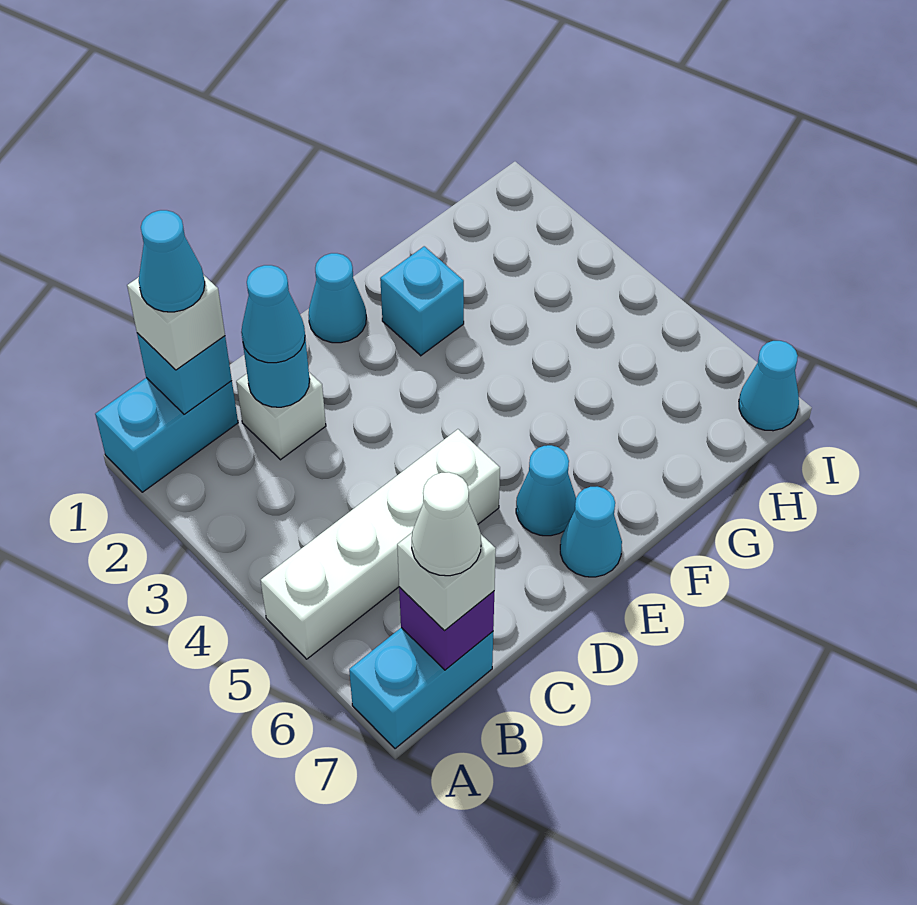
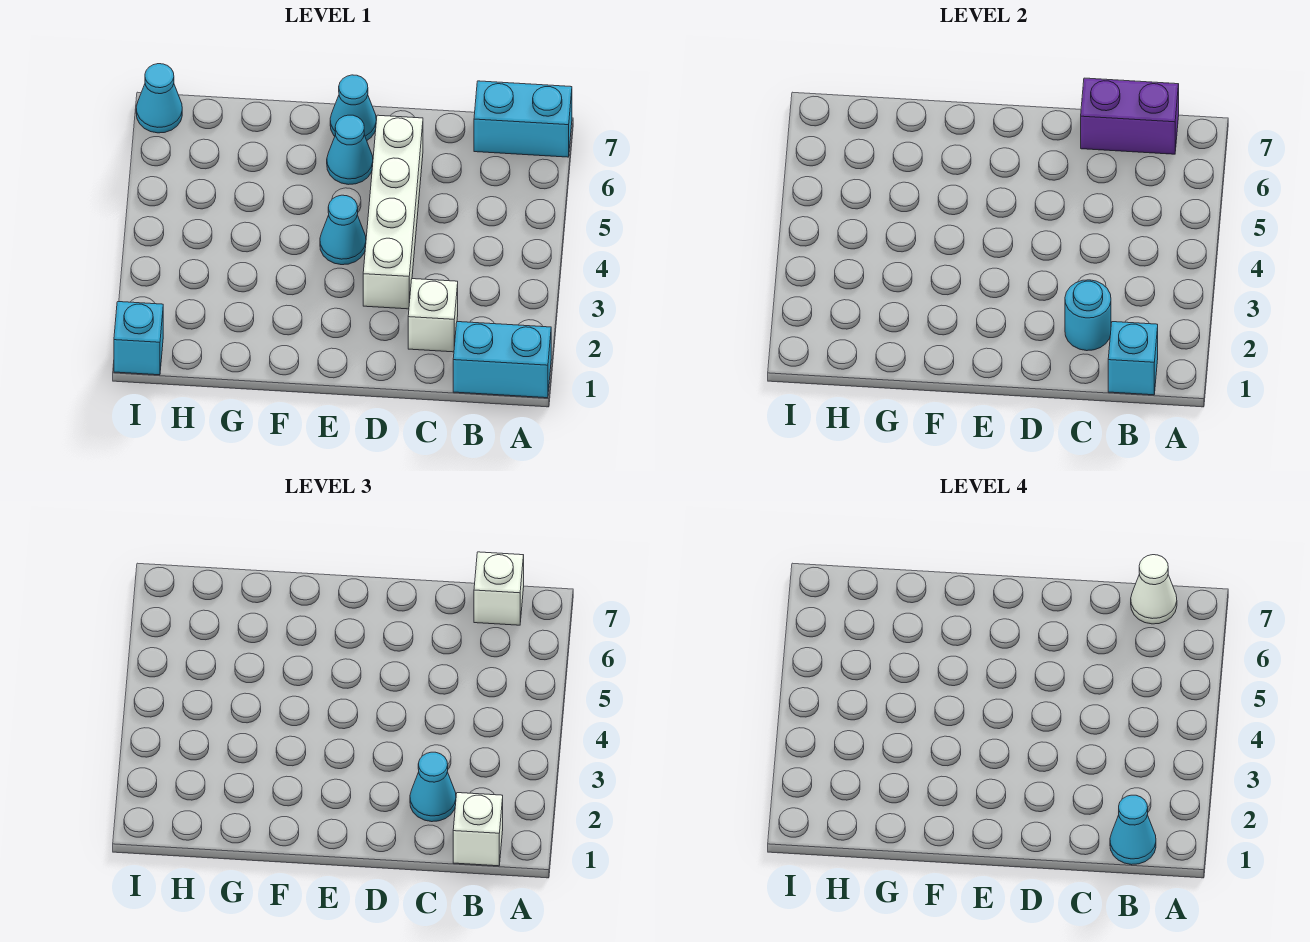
white 1x4 brick [261,429,500,659] -> white 1x4 brick turned to [363,115,423,309]
purple 1x1 brick [399,587,494,670] -> purple 1x2 brick [1081,78,1179,154]
cyan 1x1 cone [309,253,366,343] -> cyan 1x1 cone moved to [320,195,366,265]
cyan 1x1 brick [380,246,464,356] -> cyan 1x1 brick moved to [114,302,163,375]

